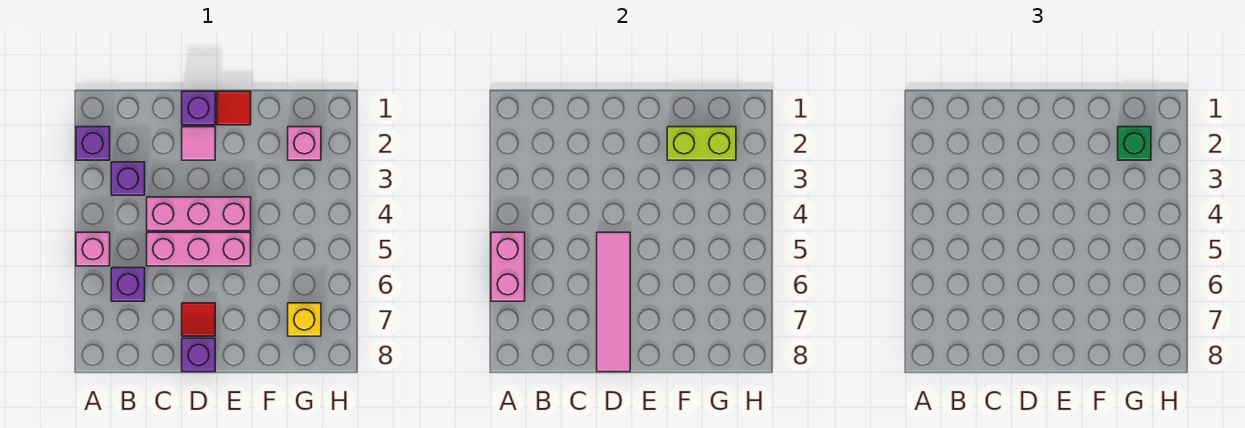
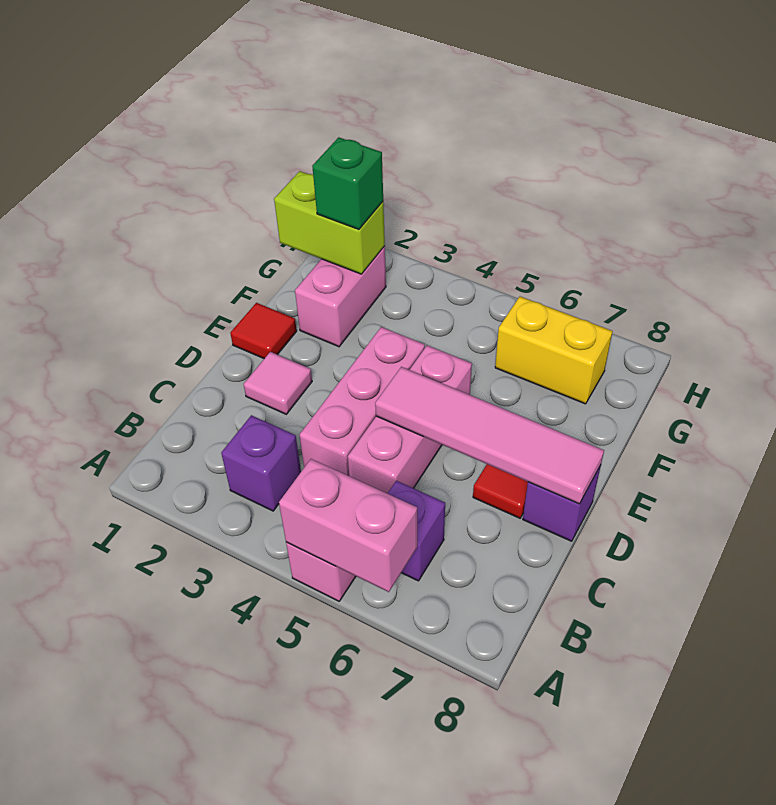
purple 1x1 brick [76,127,110,160] -> none
purple 1x1 brick [182,91,215,125] -> none
lime 1x2 brick [667,127,736,160] -> lime 1x2 brick turned to [274,171,385,274]
pink 1x1 brick [288,127,321,160] -> pink 1x2 brick [295,246,386,347]
yellow 1x1 brick [288,303,321,336] -> yellow 1x2 brick [495,297,613,404]

